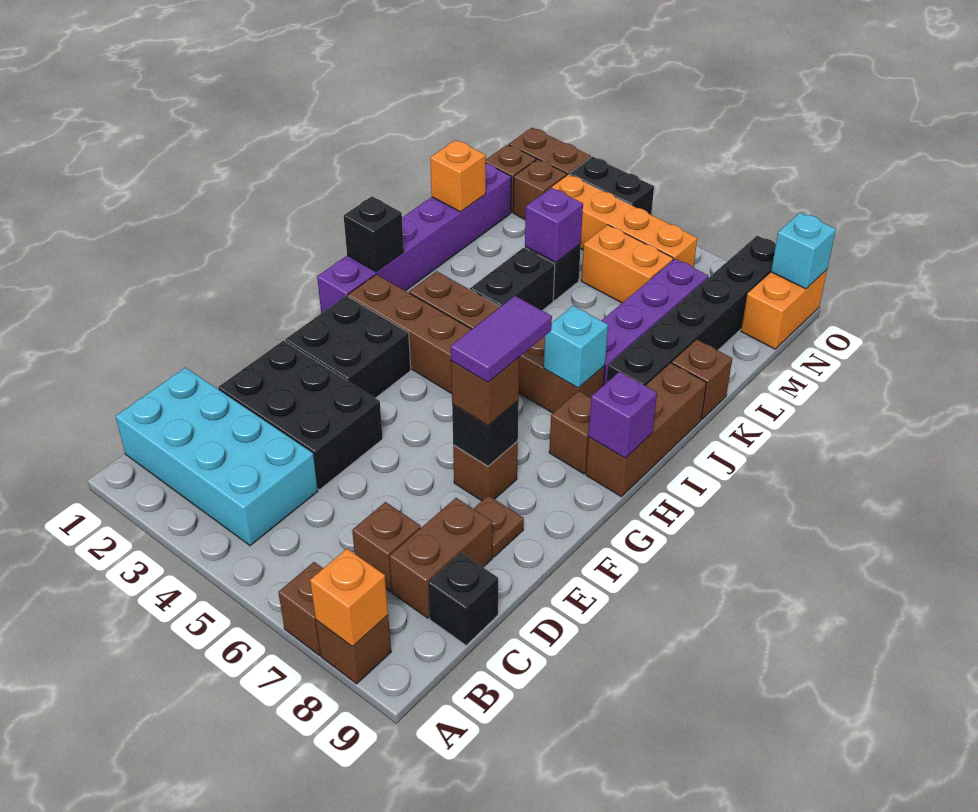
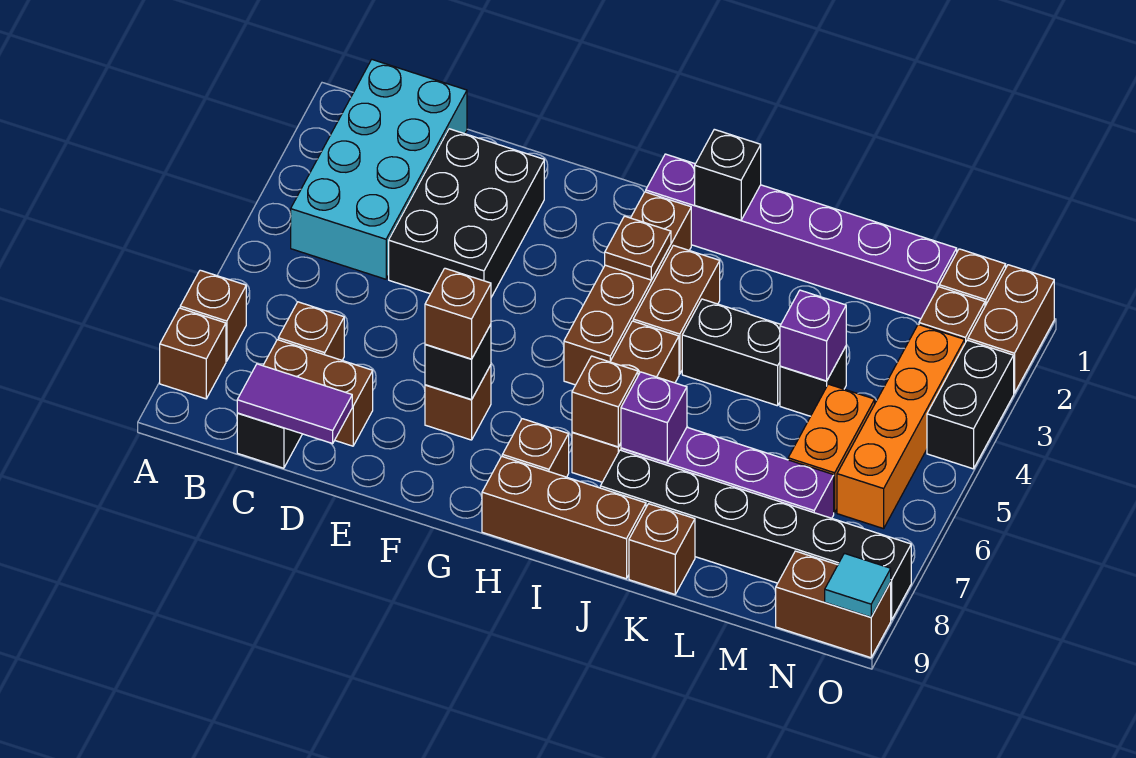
orange 1x1 brick [310,549,388,646] -> none
brown 1x1 plate [473,495,524,557] -> brown 1x1 plate moved to [605,216,671,280]
black 2x2 brick [285,296,411,398] -> none
purple 1x2 tile [451,296,552,382] -> purple 1x2 tile moved to [237,364,352,443]
purple 1x1 brick [589,371,657,458] -> purple 1x1 brick moved to [621,372,687,463]
cyan 1x1 brick [544,306,608,388] -> brown 1x1 brick [572,356,638,447]
orange 1x1 brick [430,140,486,212] -> none
orange 1x2 brick [741,270,827,349] -> brown 1x2 brick [776,551,891,658]
cyan 1x1 brick [771,212,836,289] -> cyan 1x1 tile [825,553,891,617]

